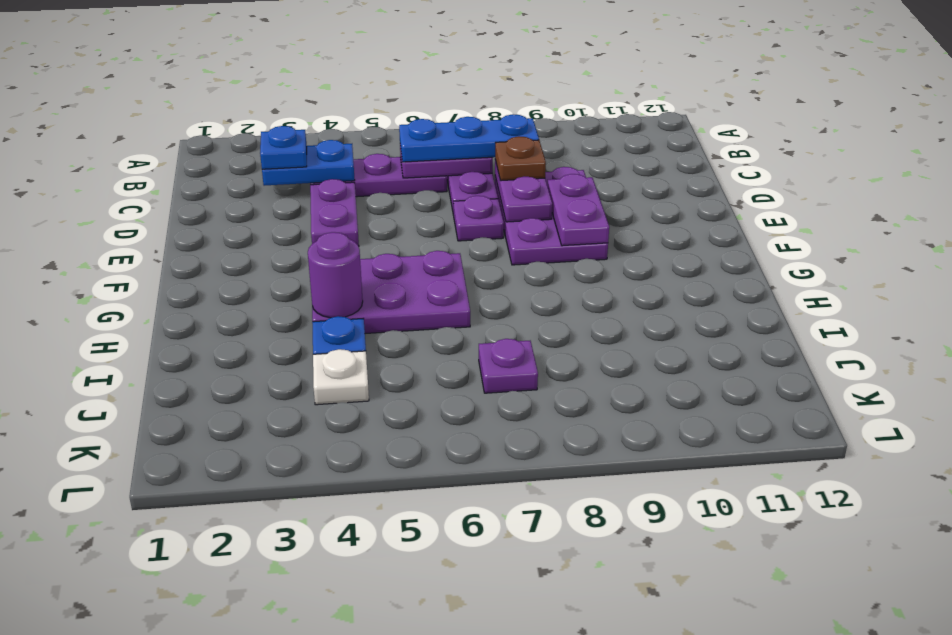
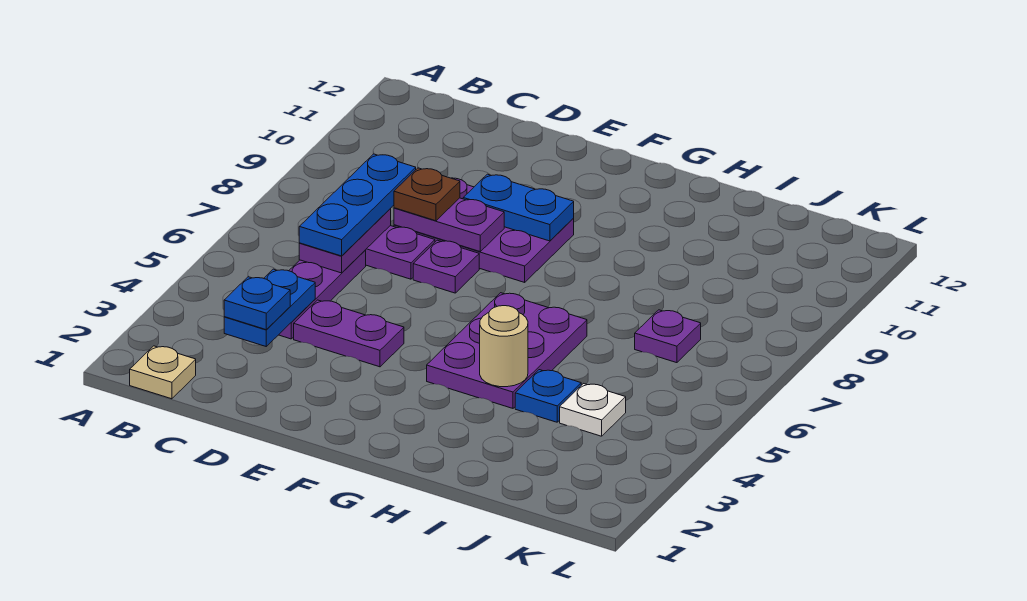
none -> tan 1x1 plate [130,346,196,399]
purple 1x2 plate [548,174,609,246] -> blue 1x2 plate [463,174,574,241]
purple 1x1 round brick [308,232,363,318] -> tan 1x1 round brick [480,306,528,387]

